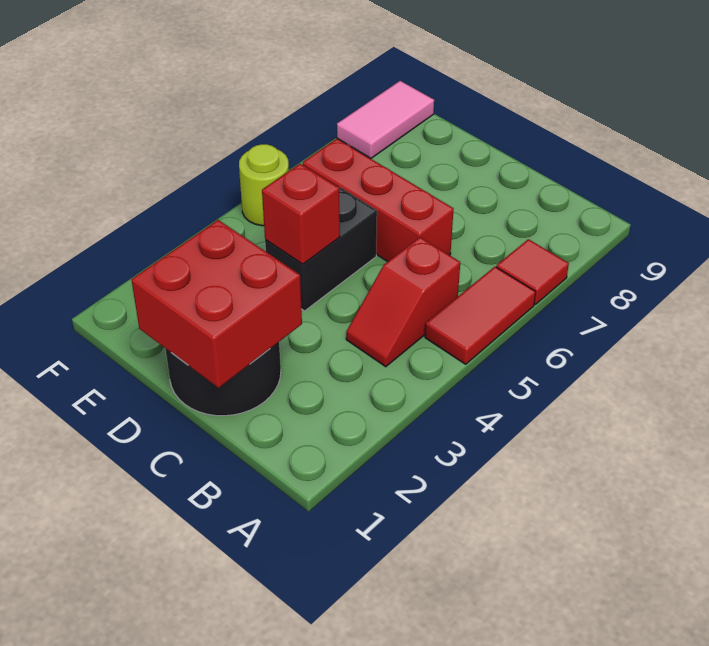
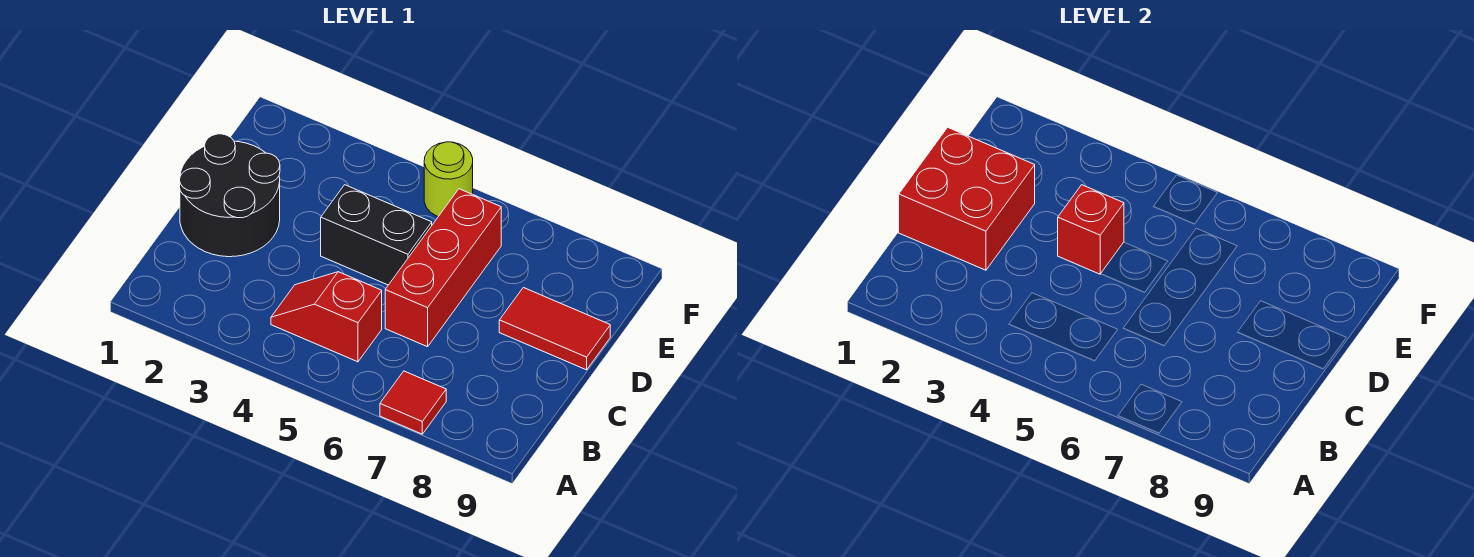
red 1x2 tile [425,267,536,364] -> red 1x2 tile moved to [499,288,610,370]
pink 1x2 tile [337,81,434,158] -> none

